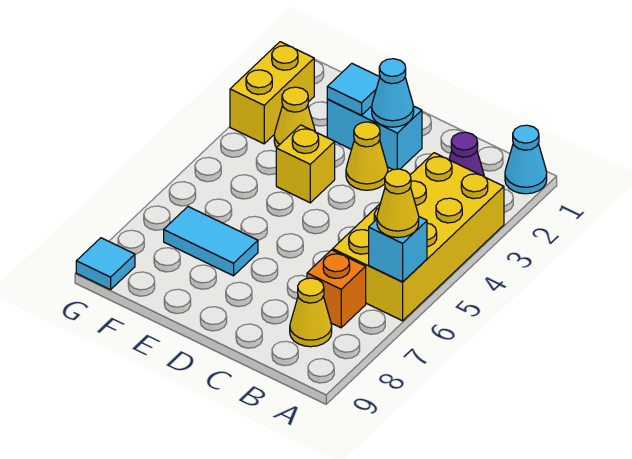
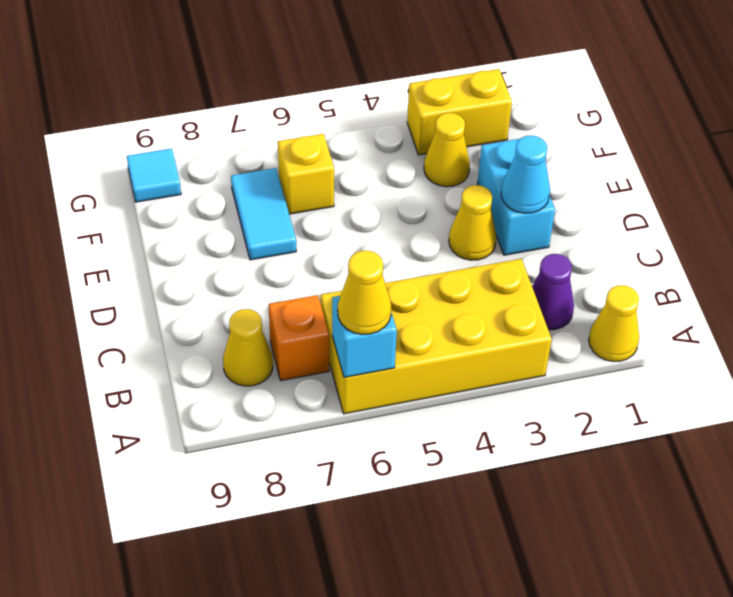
cyan 1x1 cone [505,125,547,194] -> yellow 1x1 cone [589,285,639,362]
cyan 1x1 tile [327,64,380,115] -> none
yellow 1x1 brick [276,125,335,203] -> yellow 1x1 brick moved to [278,134,334,214]

